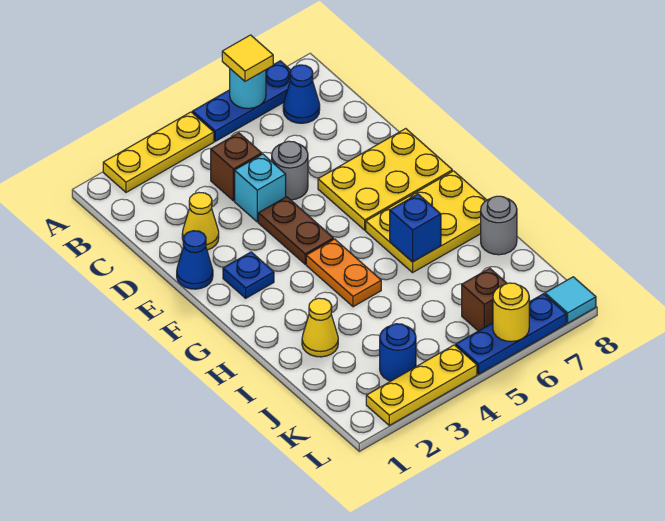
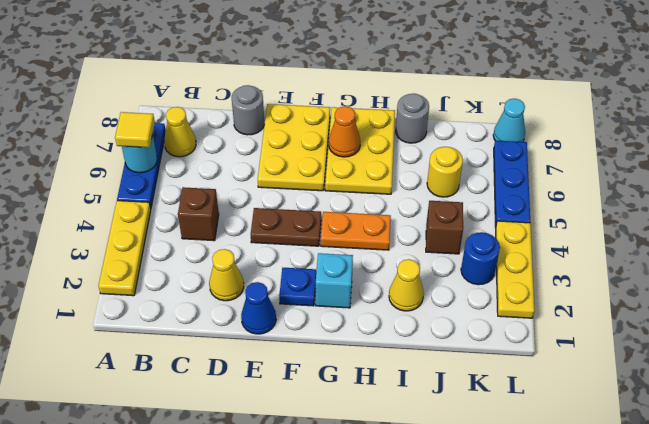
blue 1x1 cone [283,65,320,123] -> yellow 1x1 cone [164,107,196,157]
cyan 1x1 brick [235,154,286,222] -> cyan 1x1 brick moved to [316,253,353,308]
grey 1x1 round brick [272,141,308,200] -> grey 1x1 round brick moved to [232,85,265,135]
none -> orange 1x1 cone [329,106,360,157]
blue 1x1 brick [390,194,441,262] -> none
brown 1x1 brick [462,268,507,331] -> brown 1x1 brick moved to [426,201,463,254]
yellow 1x1 round brick [493,283,529,342] -> yellow 1x1 round brick moved to [427,147,463,197]
cyan 1x1 tile [545,277,596,323] -> cyan 1x1 cone [493,99,525,142]

